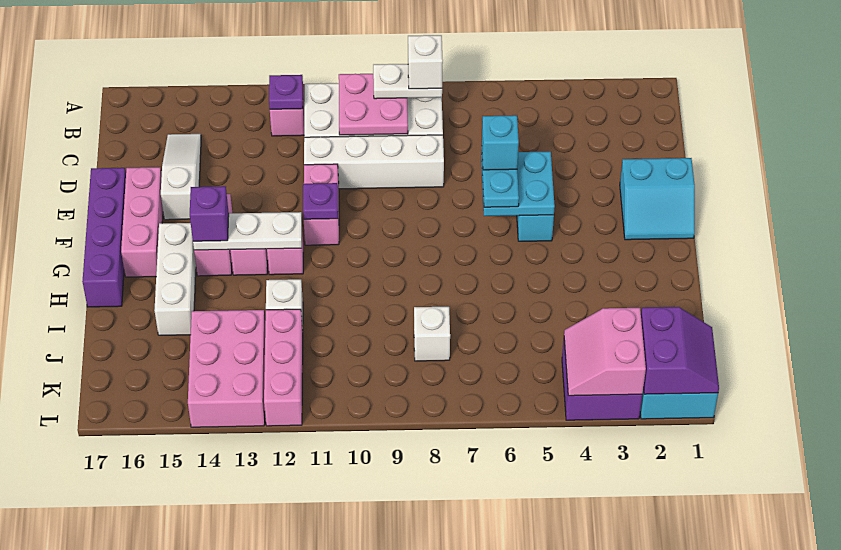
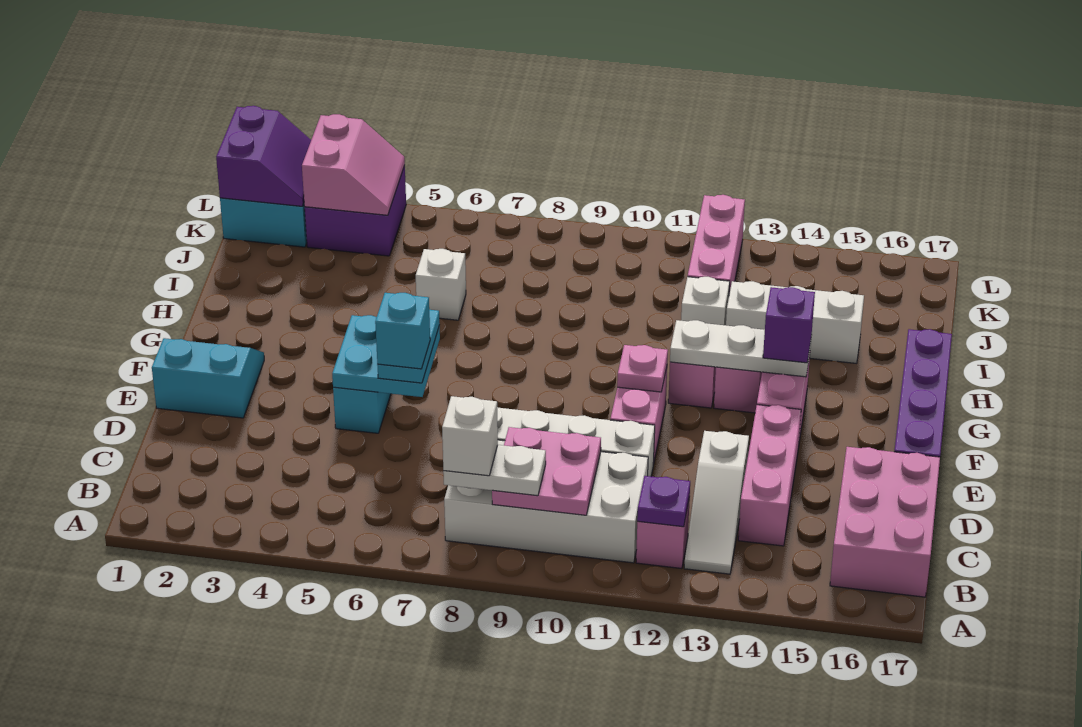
white 1x3 slope [161,134,201,220] -> white 1x3 slope moved to [684,431,749,574]
pink 1x3 brick [121,167,163,277] -> pink 1x3 brick moved to [738,405,801,546]
purple 1x1 plate [303,183,338,219] -> pink 1x1 plate [617,345,668,392]
white 1x3 brick [155,223,196,335] -> white 1x3 brick turned to [726,281,864,363]
white 1x1 brick [414,307,450,361] -> white 1x1 brick moved to [416,249,466,320]
pink 2x3 brick [188,310,265,427] -> pink 2x3 brick moved to [830,447,940,597]
purple 2x2 slope [641,307,719,394] -> purple 2x2 slope turned to [216,106,311,206]

